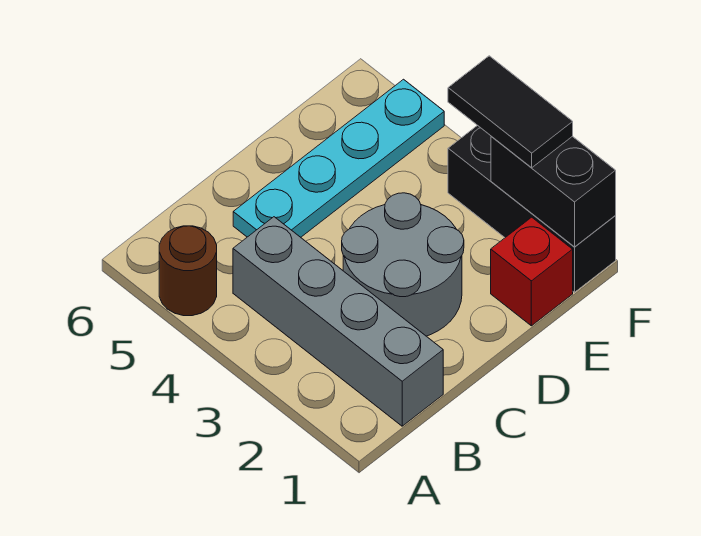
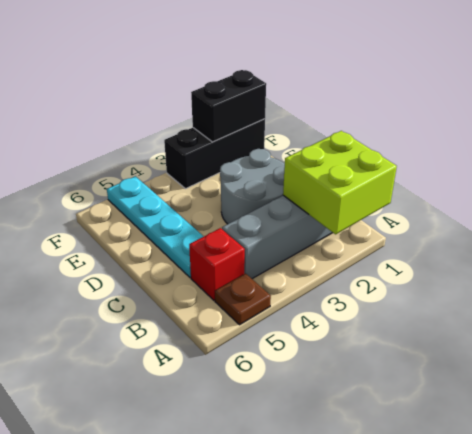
none -> lime 2x2 brick [283,131,397,234]
brown 1x1 round brick [159,226,217,316] -> brown 1x1 plate [215,274,271,325]
red 1x1 brick [491,217,573,326] -> red 1x1 brick moved to [189,228,245,300]
black 1x2 tile [448,56,573,168] -> none

